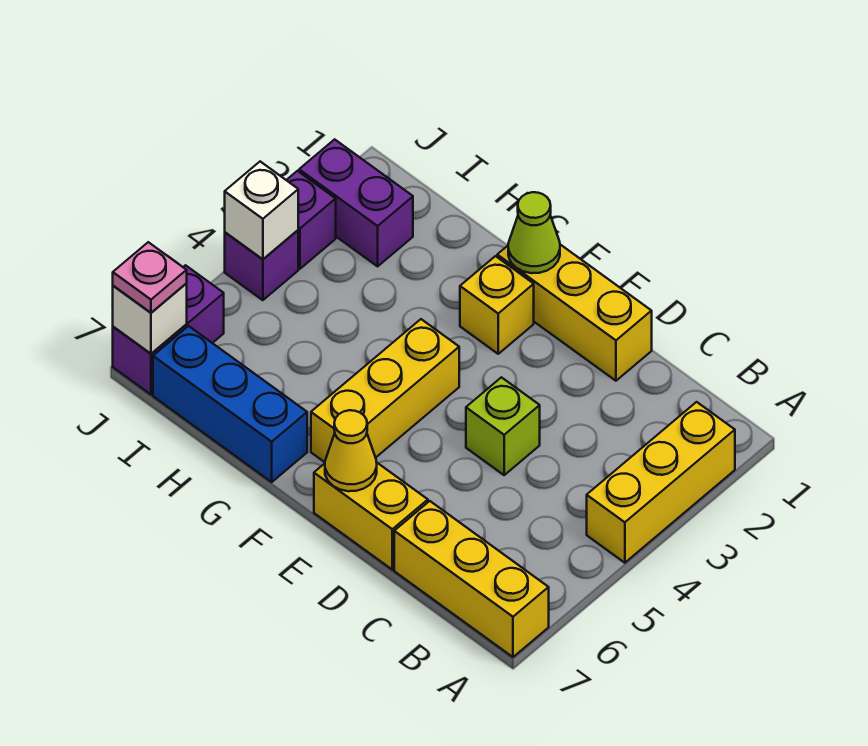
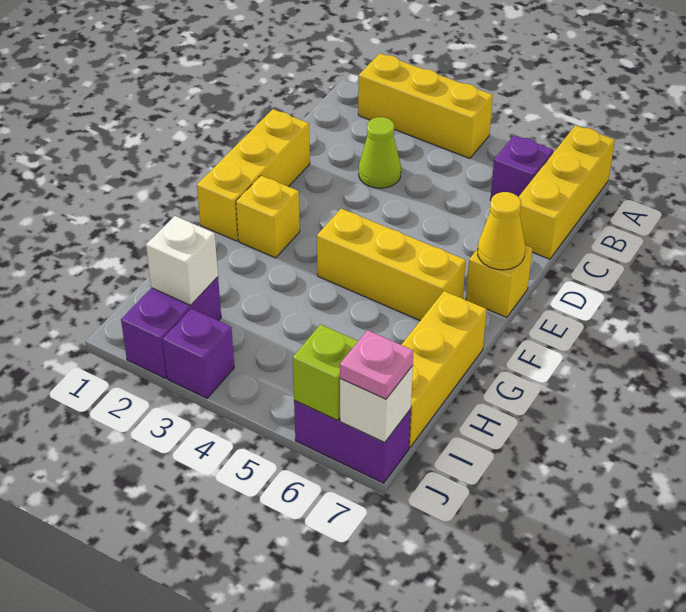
lime 1x1 brick [466,377,540,475] -> lime 1x1 brick moved to [293,324,358,420]
yellow 1x2 brick [314,462,428,570] -> yellow 1x1 brick [466,246,532,317]
lime 1x1 cone [508,192,560,273] -> lime 1x1 cone moved to [359,117,401,188]
blue 1x3 brick [153,326,307,482] -> yellow 1x3 brick [402,291,487,447]
purple 1x1 brick [225,230,298,300] -> purple 1x1 brick moved to [490,135,553,200]
white 1x1 brick [225,162,298,259] -> white 1x1 brick moved to [146,216,218,305]

